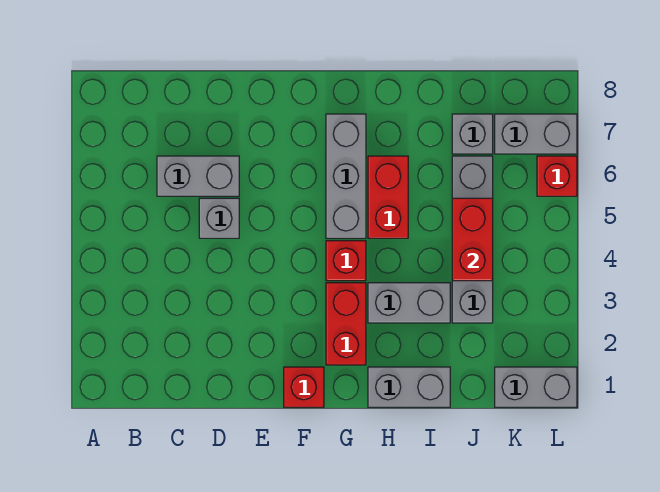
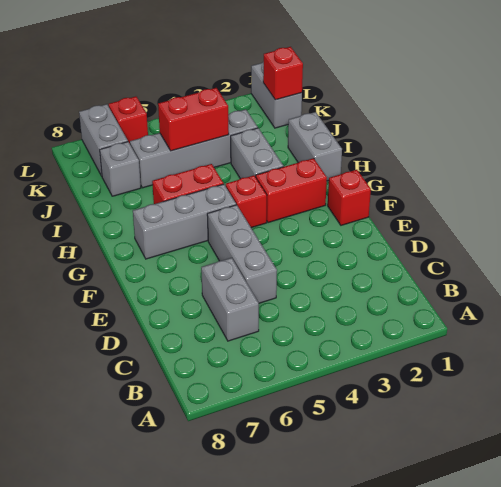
grey 1x1 brick [199,198,239,238] -> grey 1x3 brick [207,205,277,303]
none -> red 1x1 brick [263,47,303,100]

